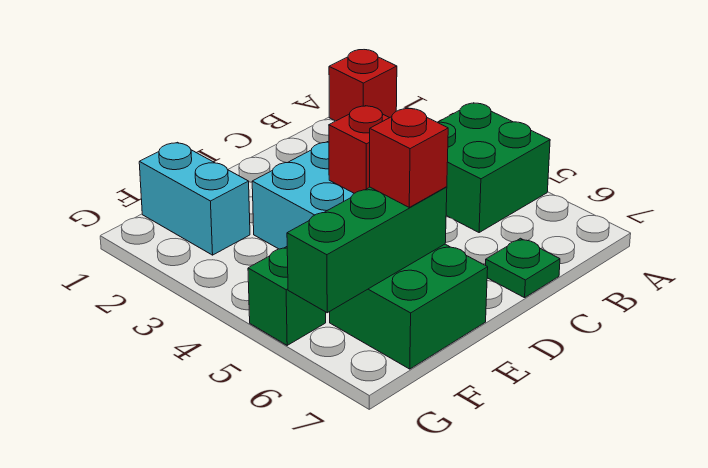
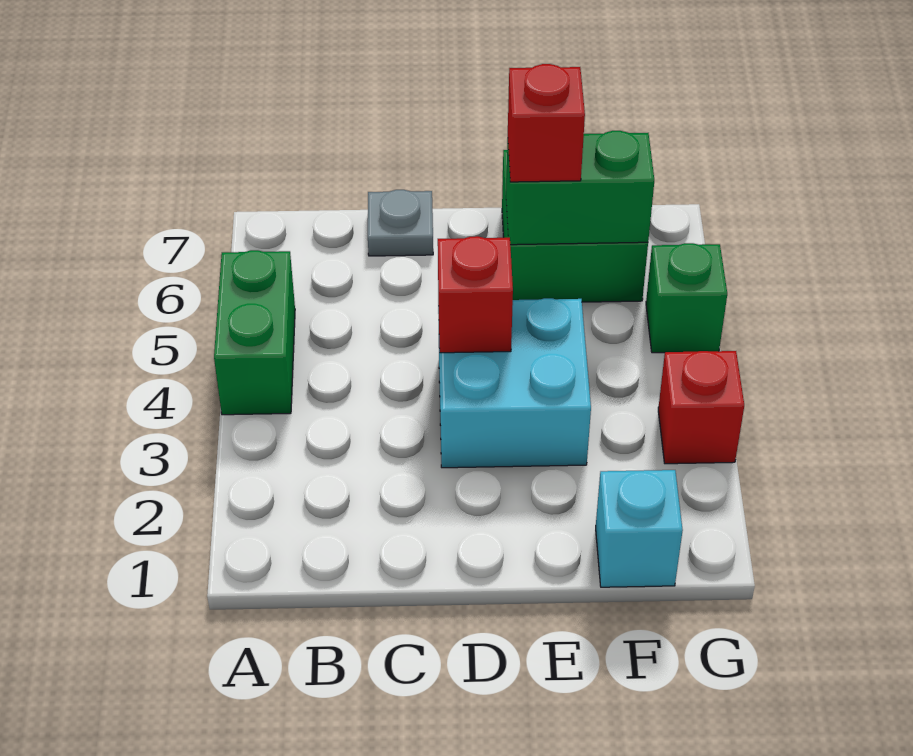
red 1x1 brick [329,50,397,121] -> red 1x1 brick moved to [658,351,744,464]
green 2x2 brick [438,103,550,233] -> green 1x2 brick [214,250,295,415]
green 1x1 plate [486,238,560,298] -> grey 1x1 plate [368,190,433,256]
green 1x3 brick [287,187,447,313] -> green 1x2 brick [506,131,654,245]
cyan 1x2 brick [139,142,250,255] -> cyan 1x1 brick [596,470,683,587]

